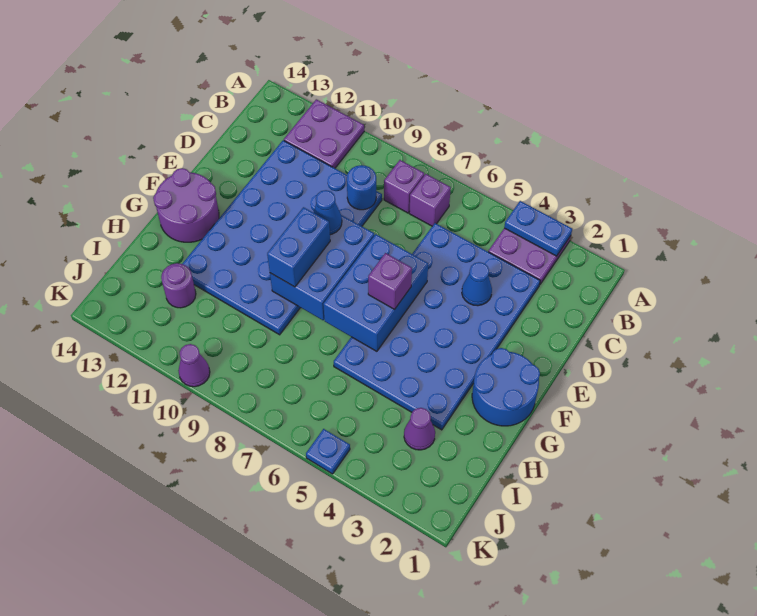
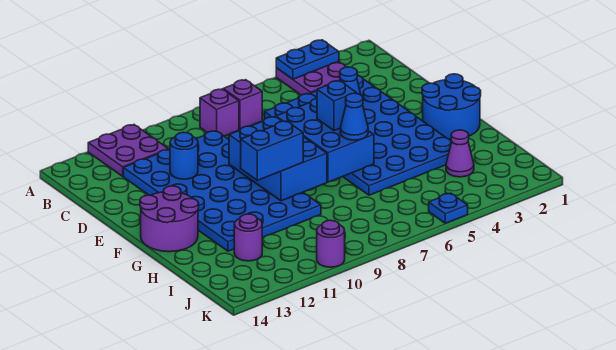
blue 1x1 round brick [347,165,376,210] -> blue 1x1 round brick moved to [170,132,198,179]
blue 1x1 cone [313,190,342,235] -> blue 1x1 cone moved to [340,93,368,140]
purple 1x1 brick [368,253,412,310] -> blue 1x1 brick [317,80,356,130]
blue 1x2 brick [267,207,330,287] -> blue 1x2 brick turned to [241,121,303,180]
purple 1x1 cone [178,344,210,387] -> purple 1x1 round brick [317,220,345,267]

